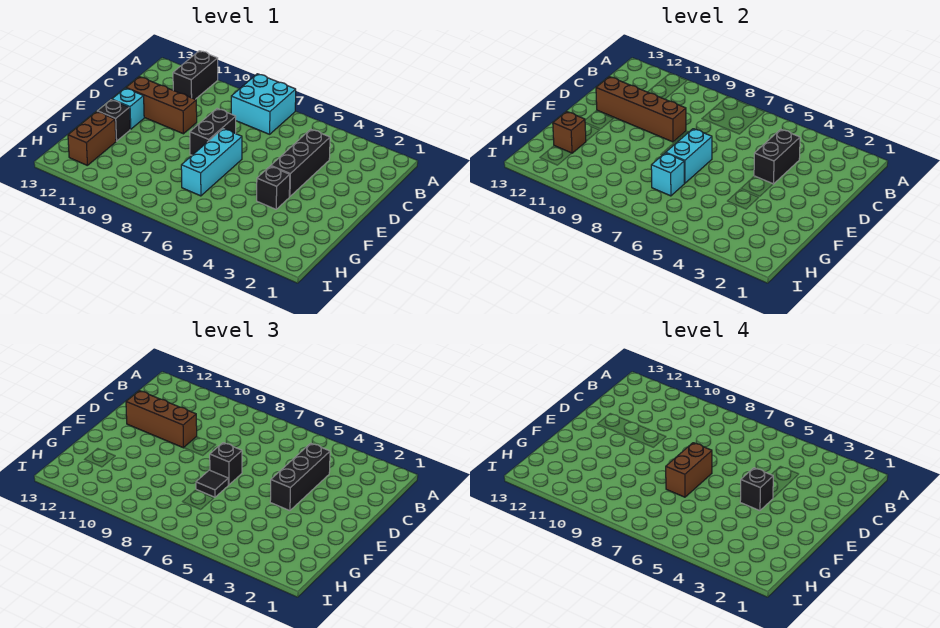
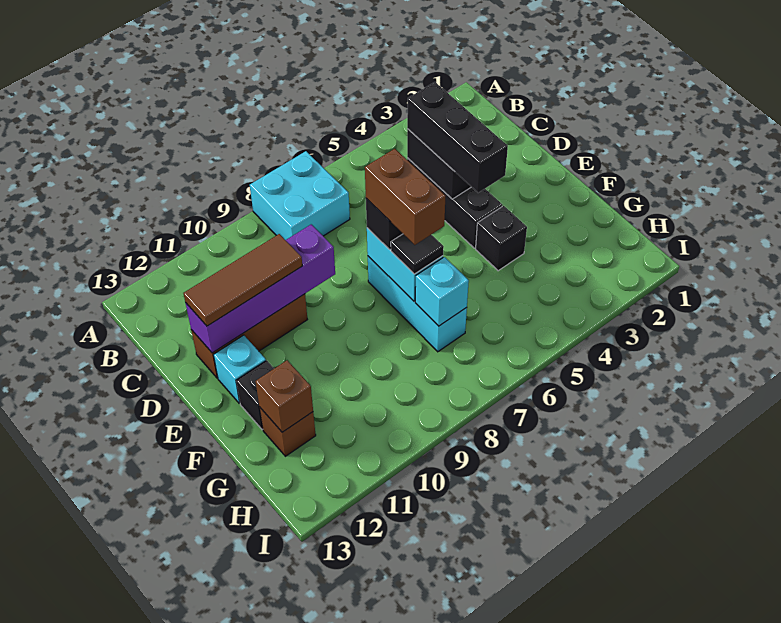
black 1x2 brick [173,51,218,99] -> none
black 1x2 brick [190,109,236,155] -> none
brown 1x4 brick [596,77,686,142] -> purple 1x4 brick [186,224,335,353]
brown 1x3 brick [126,391,197,448] -> brown 1x3 tile [183,234,302,326]
black 1x1 brick [740,468,773,511] -> none
brown 1x2 brick [68,111,116,166] -> brown 1x1 brick [260,408,316,456]

